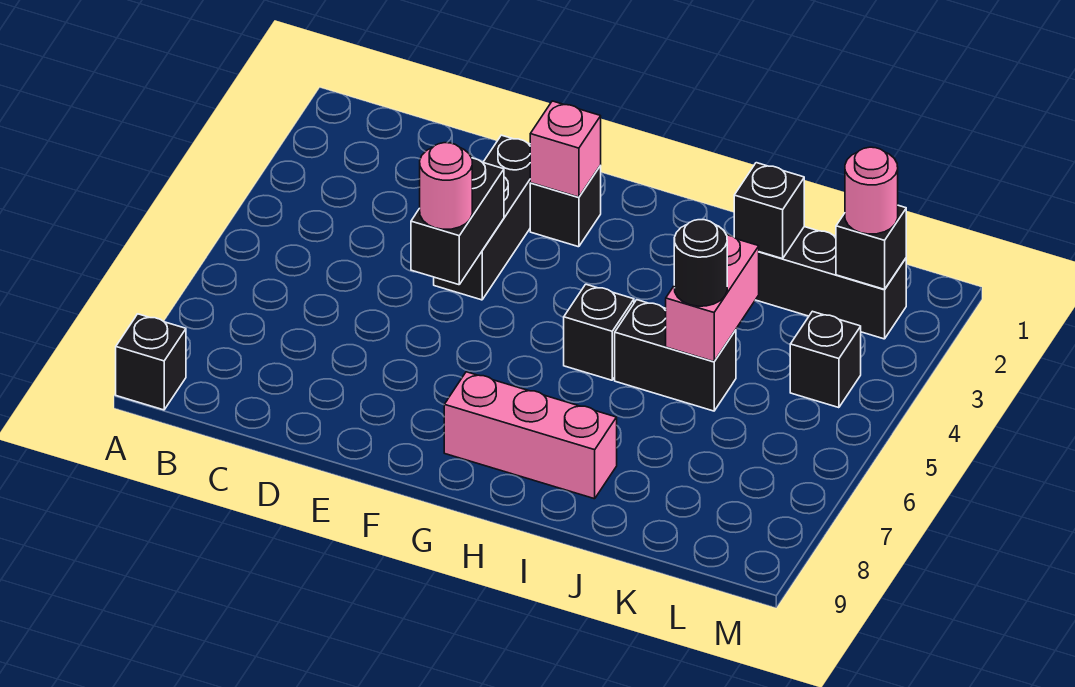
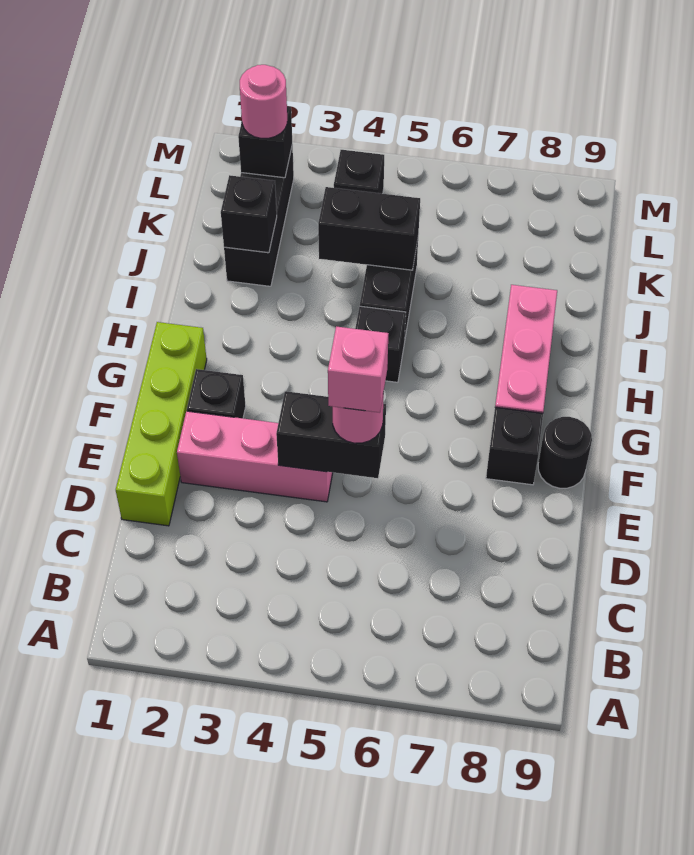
black 1x1 brick [116,314,186,410] -> black 1x1 brick moved to [486,407,543,485]
none -> lime 1x4 brick [116,322,207,526]
black 1x3 brick [434,135,530,300] -> pink 1x3 brick [177,411,333,502]
pink 1x1 brick [530,101,601,197] -> pink 1x1 brick moved to [328,326,389,413]
pink 1x2 brick [666,235,759,362] -> black 1x2 brick [318,187,420,270]
black 1x1 round brick [674,220,727,306] -> black 1x1 round brick moved to [538,417,592,488]

